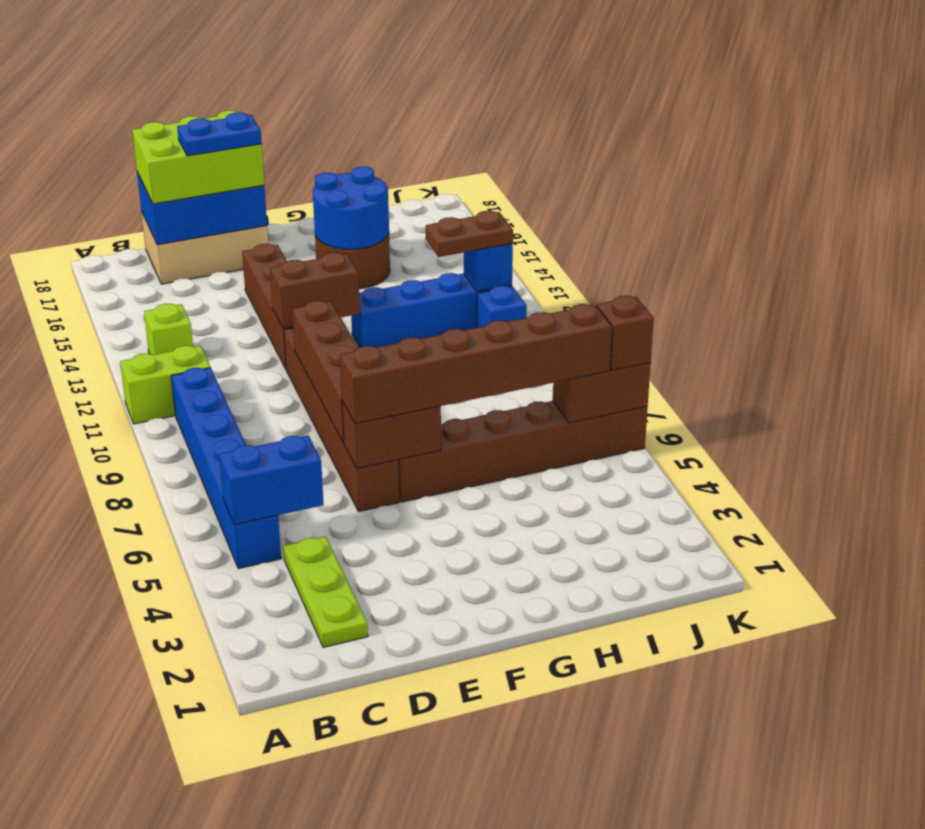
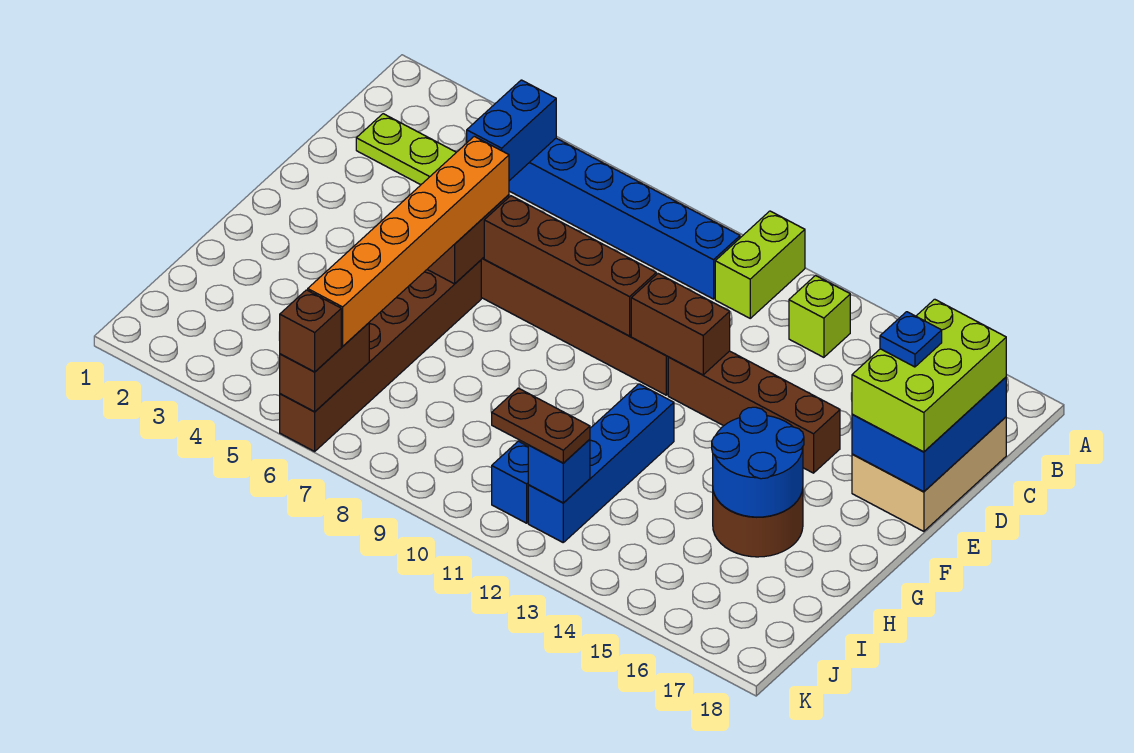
blue 1x2 plate [177,113,262,156] -> blue 1x1 plate [880,312,942,367]
brown 1x6 brick [340,304,612,424] -> orange 1x6 brick [308,136,509,346]
brown 1x2 brick [270,253,360,328] -> brown 1x2 brick turned to [631,274,730,375]
brown 1x2 plate [426,211,513,257] -> brown 1x2 plate turned to [492,388,590,463]

